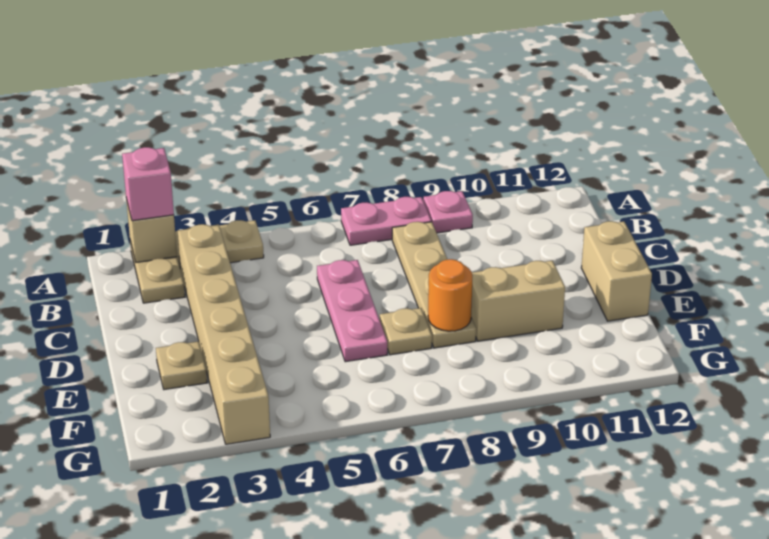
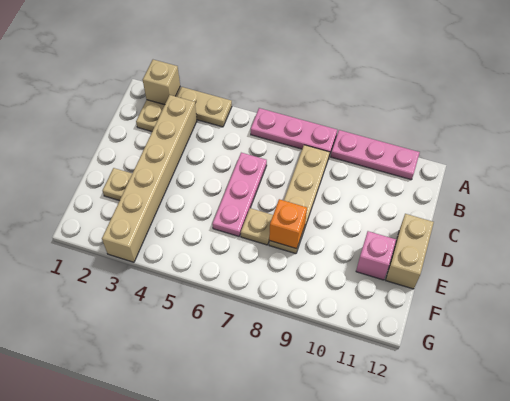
pink 1x1 brick [122,147,174,221] -> pink 1x1 brick moved to [356,231,396,280]
pink 1x2 plate [341,197,431,245] -> pink 1x3 plate [251,108,337,156]
pink 1x1 plate [423,191,473,233] -> pink 1x3 plate [331,130,420,180]
orange 1x1 round brick [428,259,472,331] -> orange 1x1 brick [269,199,307,249]
tan 1x2 brick [471,261,565,341] -> none

